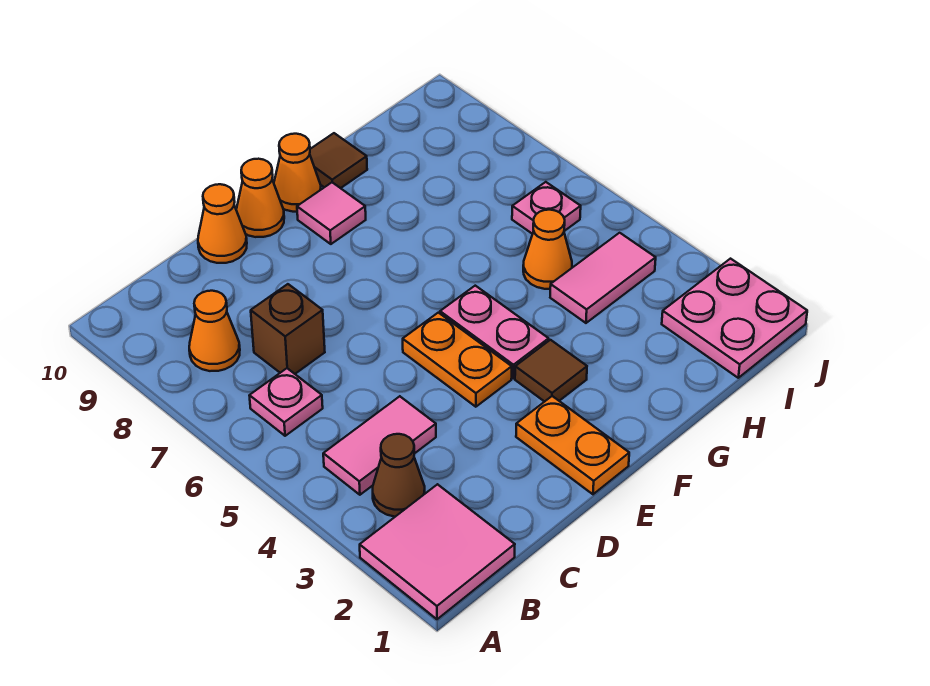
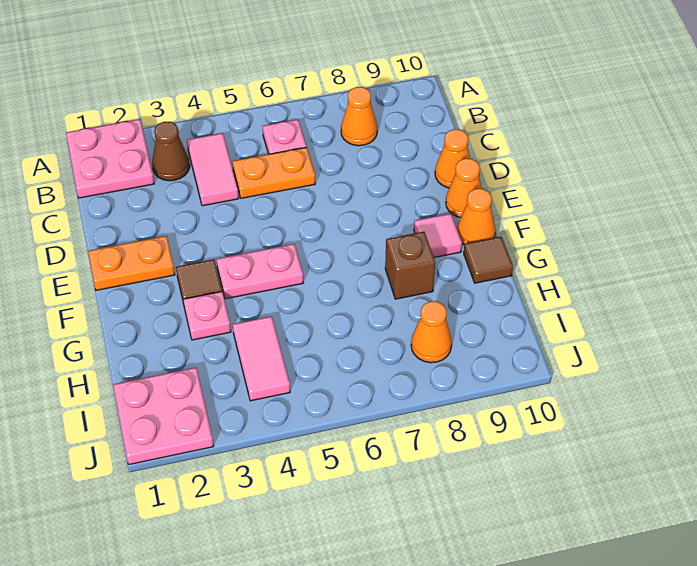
pink 2x2 tile [360,484,515,619] -> pink 2x2 plate [66,119,154,198]
brown 1x1 brick [251,284,325,374] -> brown 1x1 brick moved to [385,232,435,299]
orange 1x2 plate [403,313,512,407] -> orange 1x2 plate moved to [232,147,315,198]
orange 1x1 cone [523,210,572,289] -> orange 1x1 cone moved to [411,301,452,363]
pink 1x1 plate [512,182,581,234] -> pink 1x1 plate moved to [183,292,231,340]

